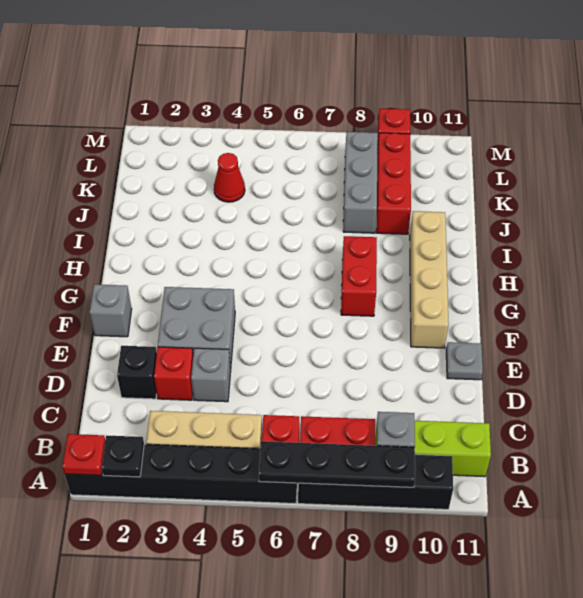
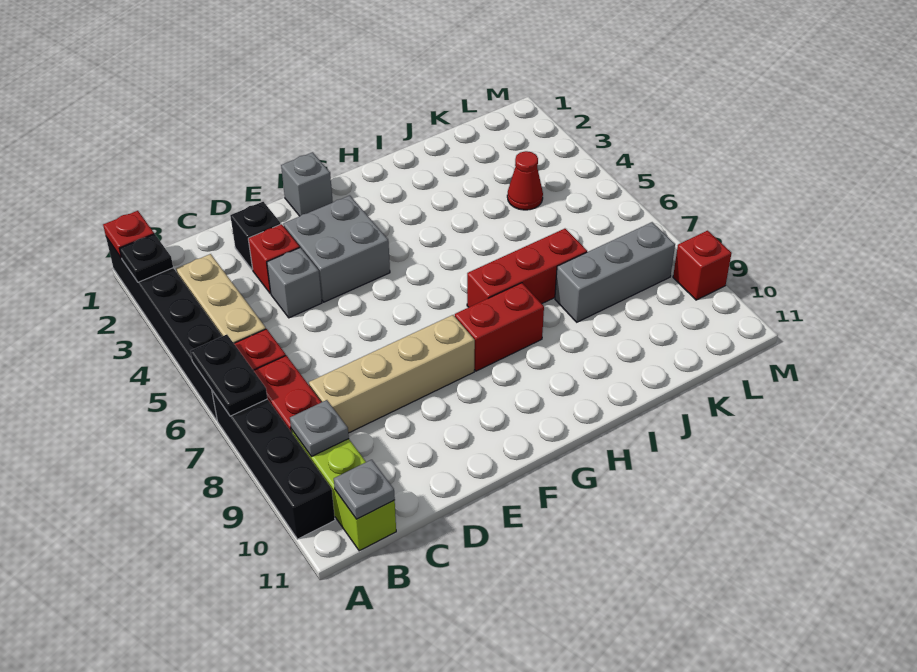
black 1x4 plate [259,441,415,487] -> black 1x2 plate [190,335,267,416]
grey 1x1 plate [446,342,483,380] -> grey 1x1 plate moved to [334,460,395,519]
tan 1x4 brick [410,211,449,348] -> tan 1x4 brick moved to [309,315,475,433]
red 1x3 brick [376,133,411,234] -> red 1x3 brick moved to [467,229,587,307]

